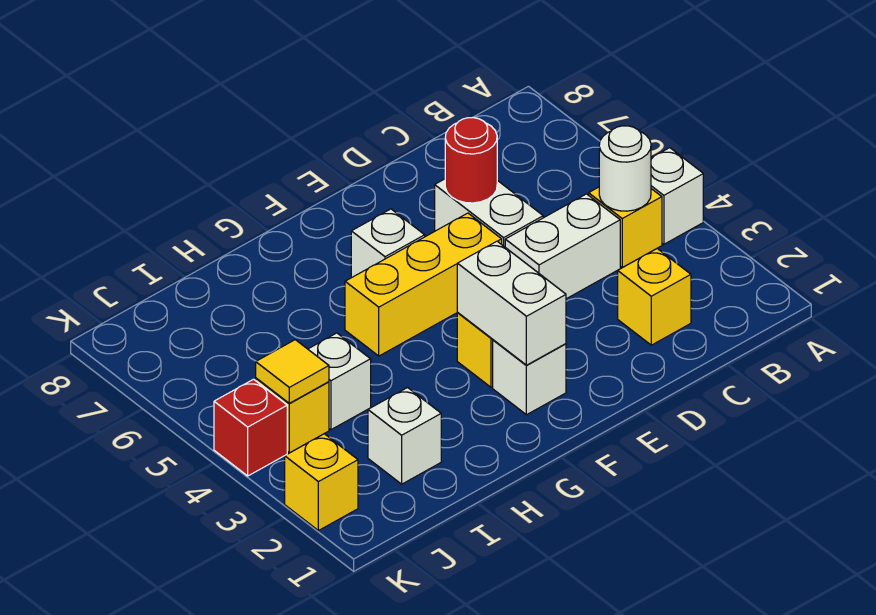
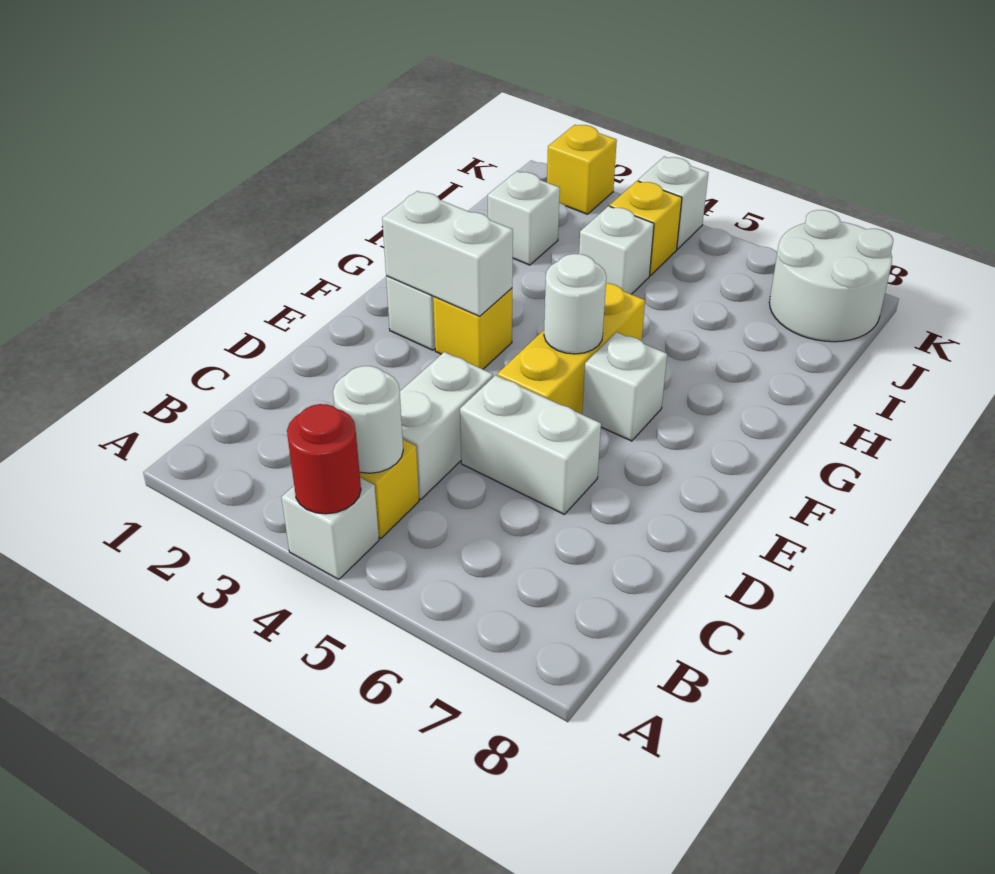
yellow 1x1 brick [618,249,691,345] -> none
red 1x1 round brick [445,118,497,203] -> red 1x1 round brick moved to [287,404,361,514]
none -> white 1x1 round brick [544,254,606,354]
yellow 1x1 tile [256,340,329,403] -> none
none -> white 2x2 round brick [769,210,893,342]
red 1x1 brick [214,379,287,476] -> white 1x1 brick [638,157,708,249]

